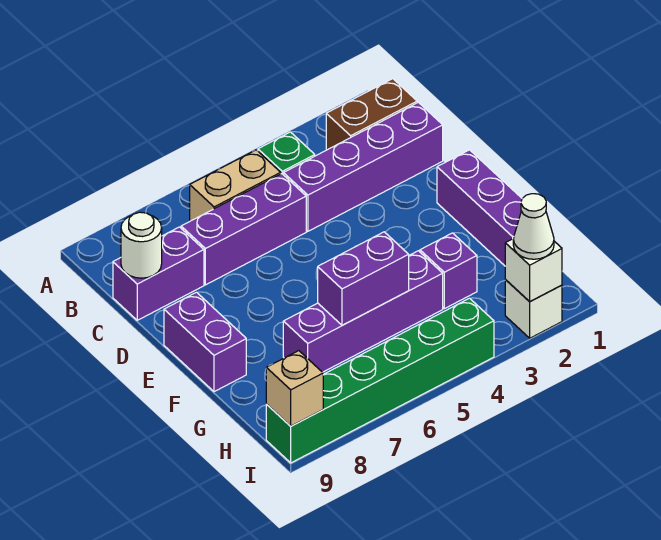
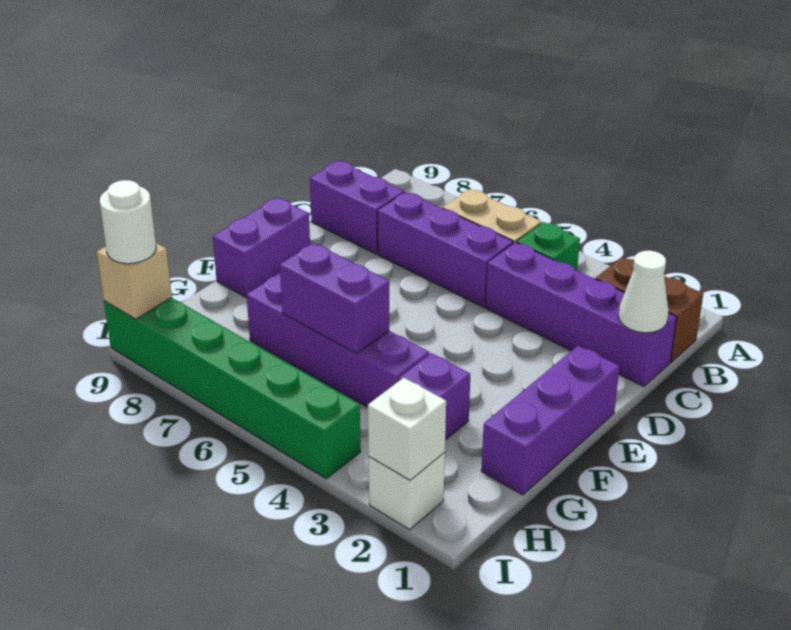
white 1x1 round brick [121,212,162,278] -> white 1x1 round brick moved to [100,180,156,264]
white 1x1 cone [513,194,554,259] -> white 1x1 cone moved to [619,250,668,333]

